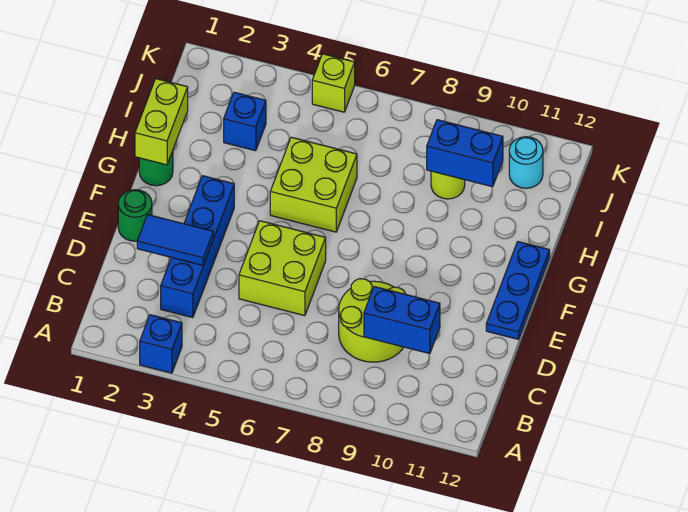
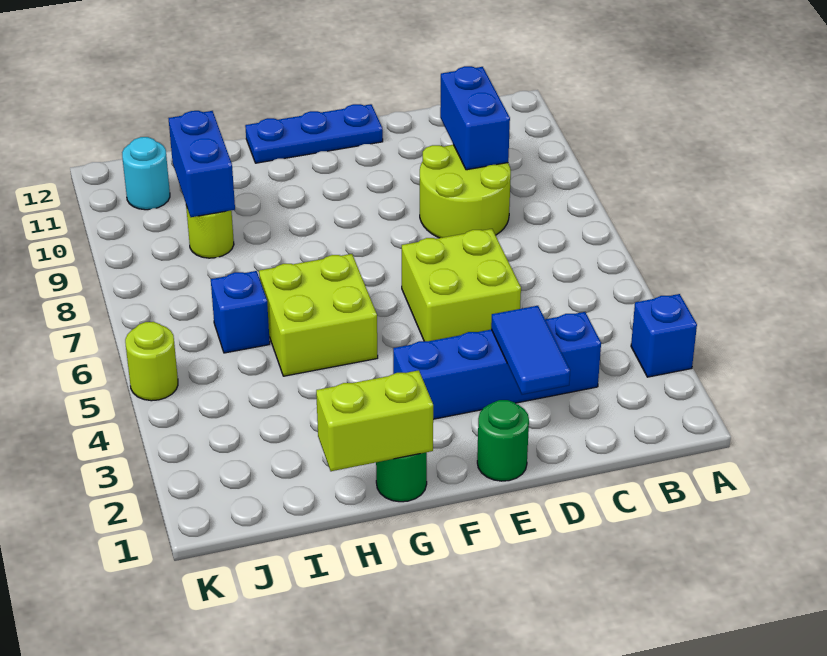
blue 1x1 brick [224,92,266,151] -> blue 1x1 brick moved to [211,271,270,353]
lime 1x1 brick [312,54,355,112] -> lime 1x1 round brick [125,322,178,401]

